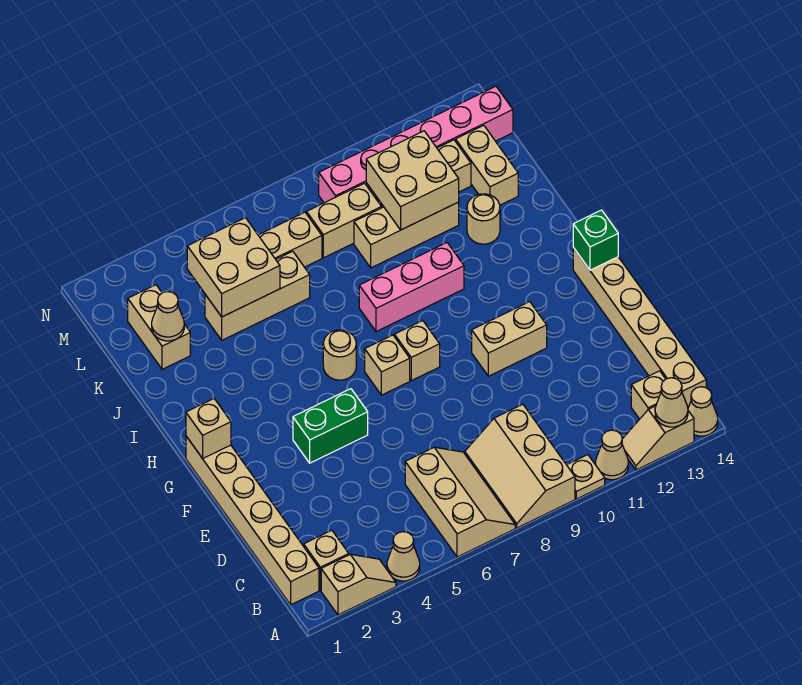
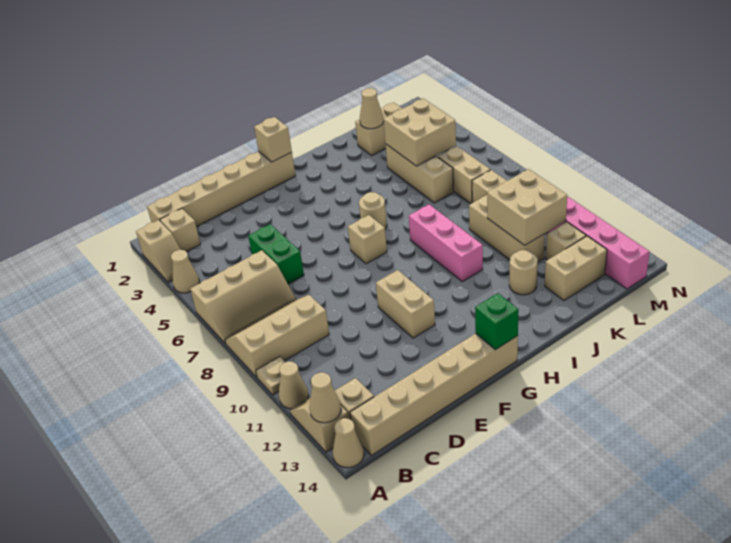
green 1x2 brick [293,389,368,463] -> green 1x2 brick moved to [248,224,304,284]
tan 1x1 brick [394,321,440,381] -> none

